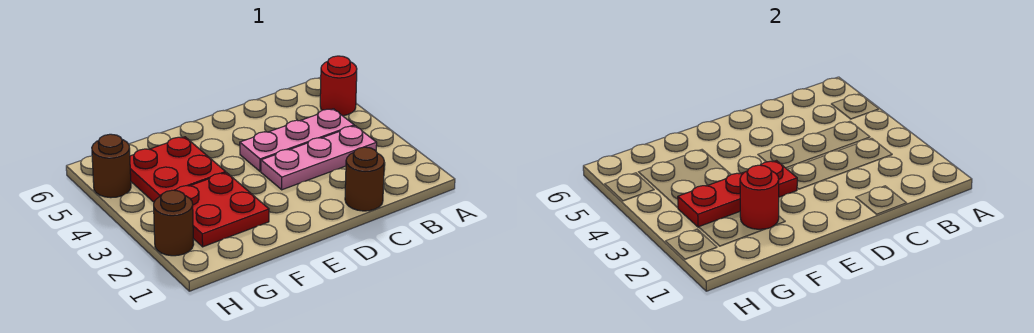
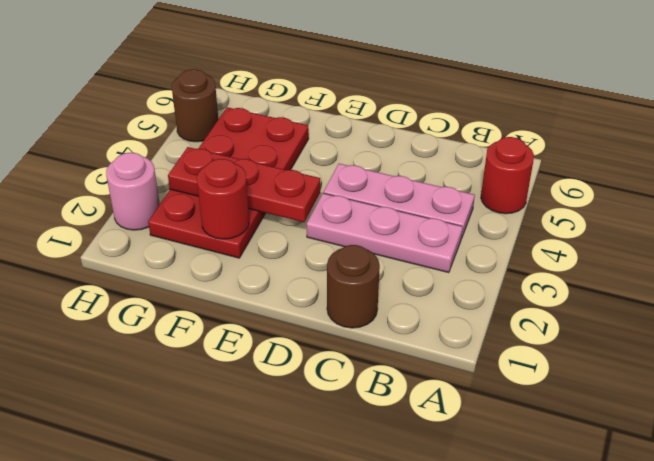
brown 1x1 round brick [154,190,194,256] -> pink 1x1 round brick [106,153,160,230]

